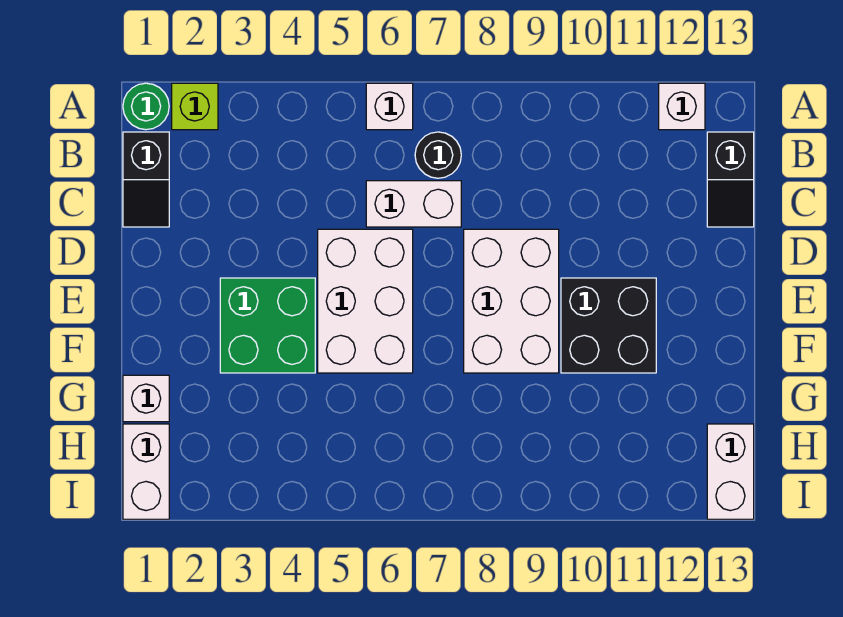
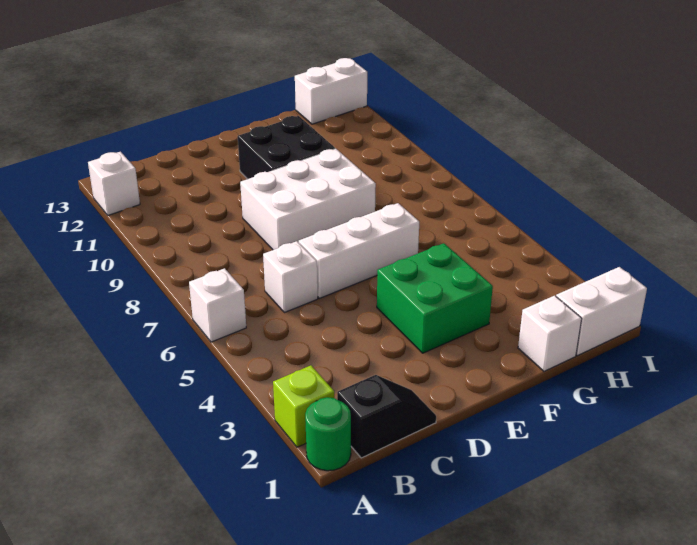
black 1x1 round brick [415,132,461,178] -> none
black 1x2 slope [707,132,754,227] -> none
white 1x2 brick [366,181,461,227] -> white 1x1 brick [263,241,318,313]
white 2x3 brick [318,229,413,373] -> white 1x3 brick [299,203,419,298]

